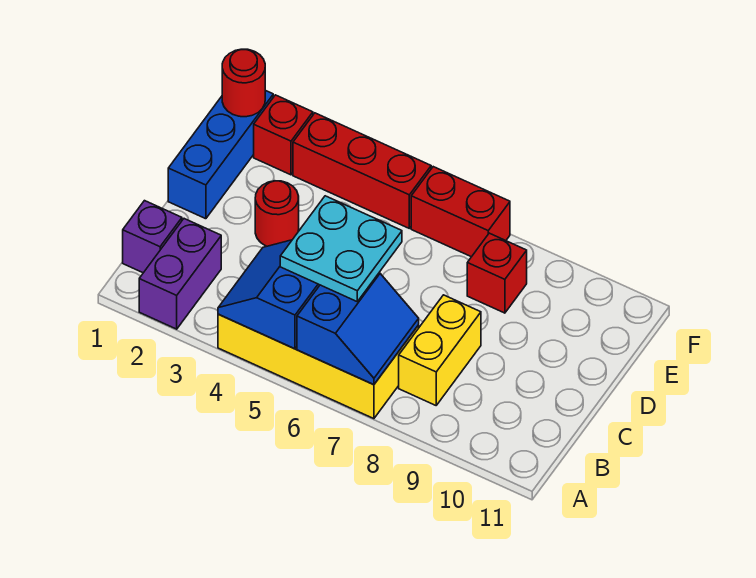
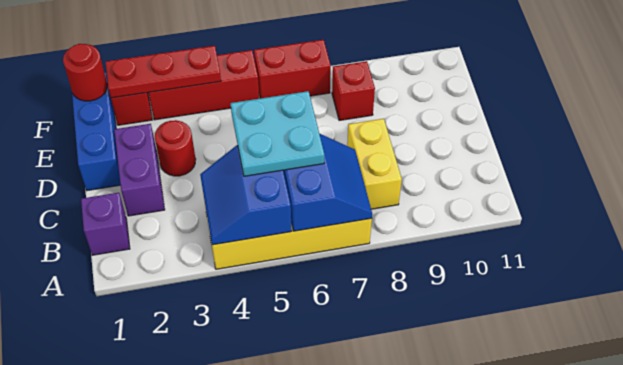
purple 1x2 brick [139,219,221,329] -> purple 1x2 brick moved to [114,124,165,216]
none -> red 1x3 plate [105,46,221,98]

